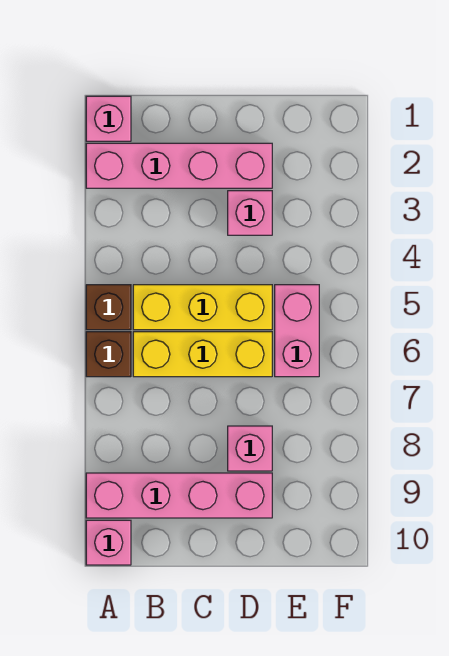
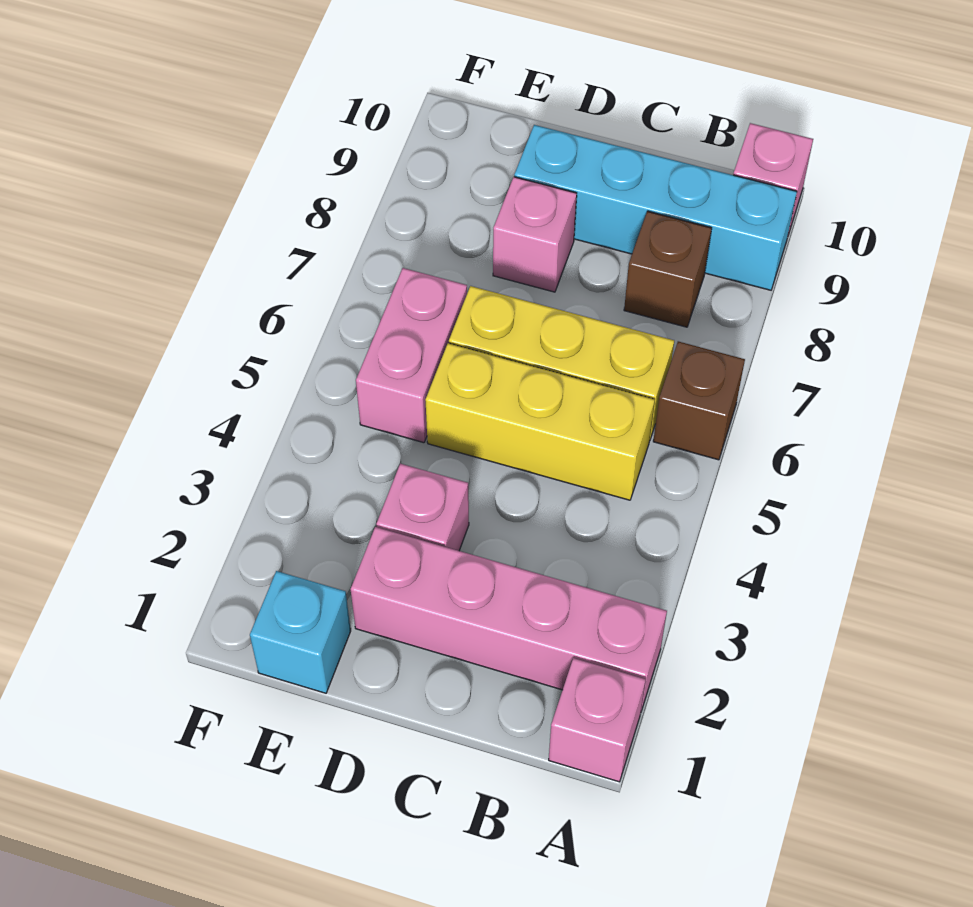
brown 1x1 brick [86,285,131,330] -> brown 1x1 brick moved to [624,211,712,327]
pink 1x4 brick [86,473,272,518] -> cyan 1x4 brick [514,125,797,290]
none -> cyan 1x1 brick [250,571,351,693]

